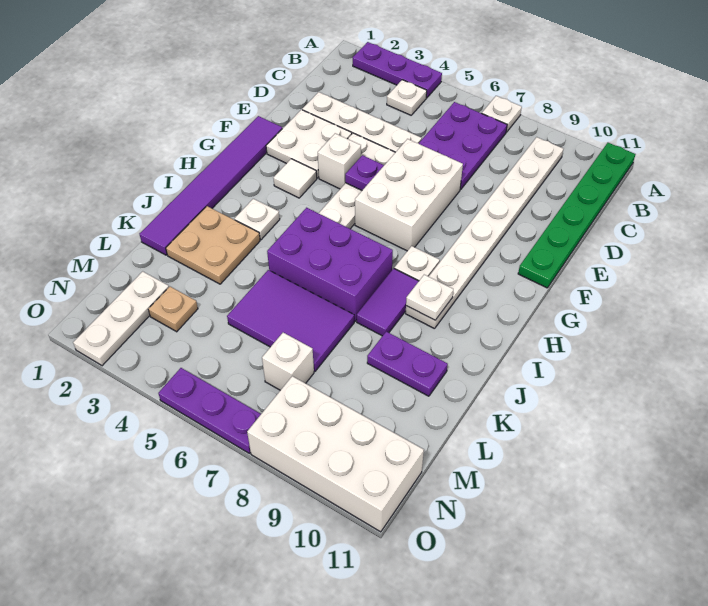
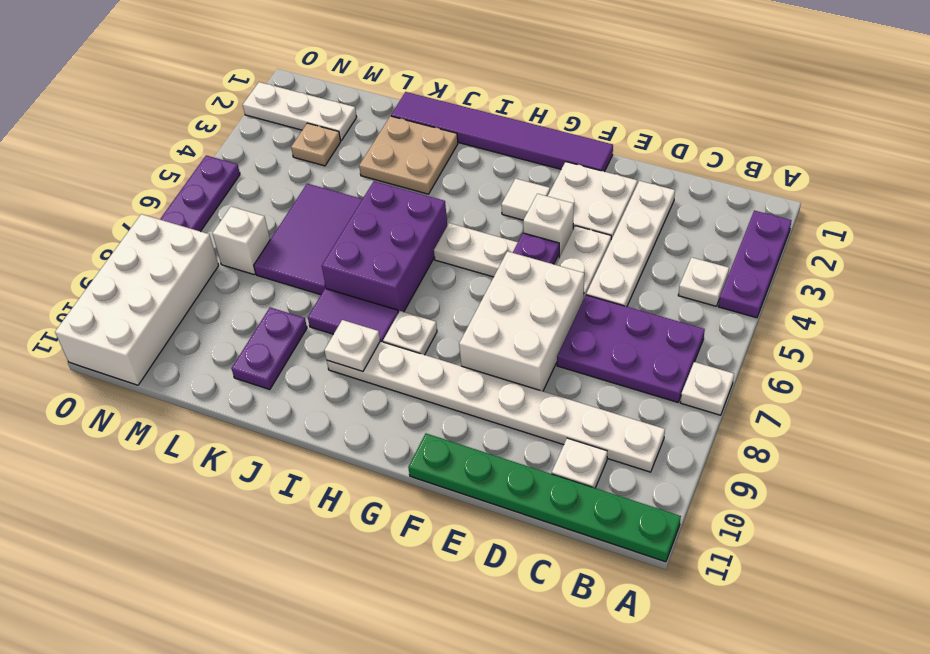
white 2x3 brick [355,139,463,251] -> white 2x3 brick turned to [459,251,584,391]
white 1x1 plate [234,199,280,240] -> white 1x1 plate moved to [552,438,607,488]

